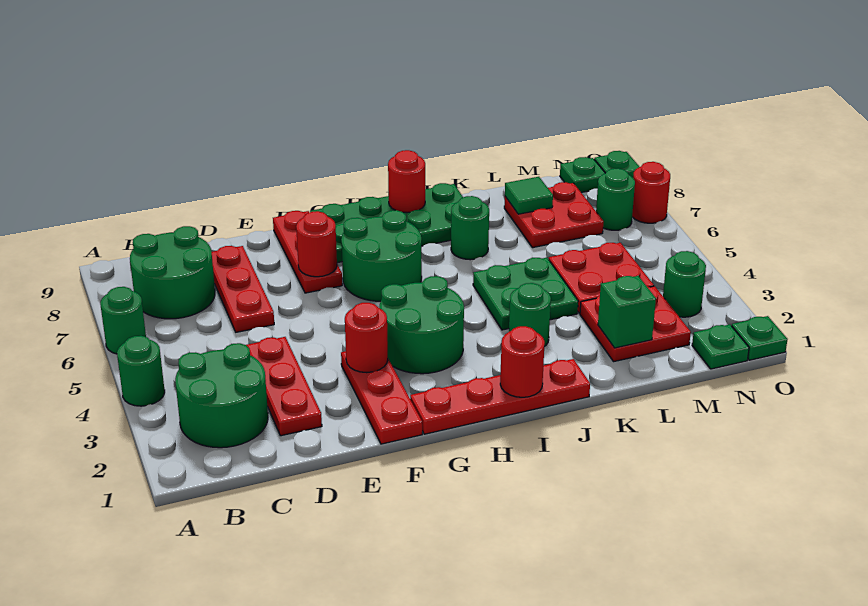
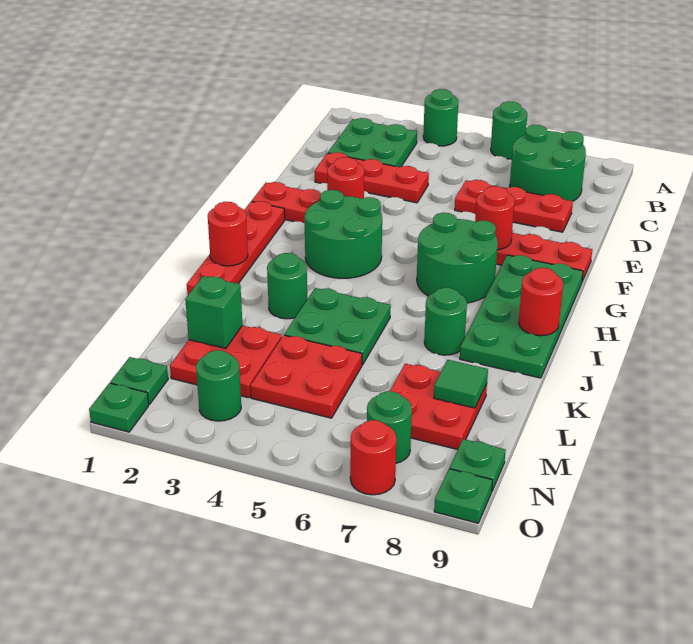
green 2x2 round brick [175,343,268,448] -> green 2x2 plate [328,118,417,167]

